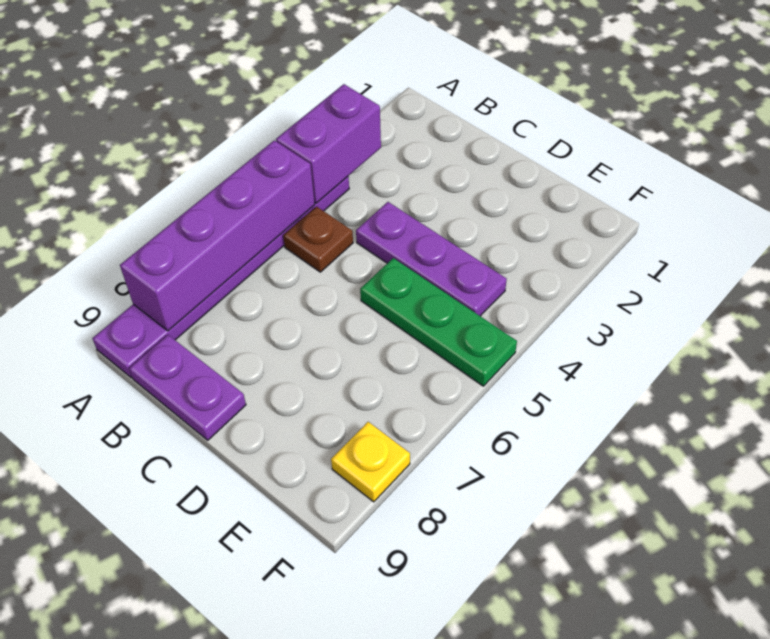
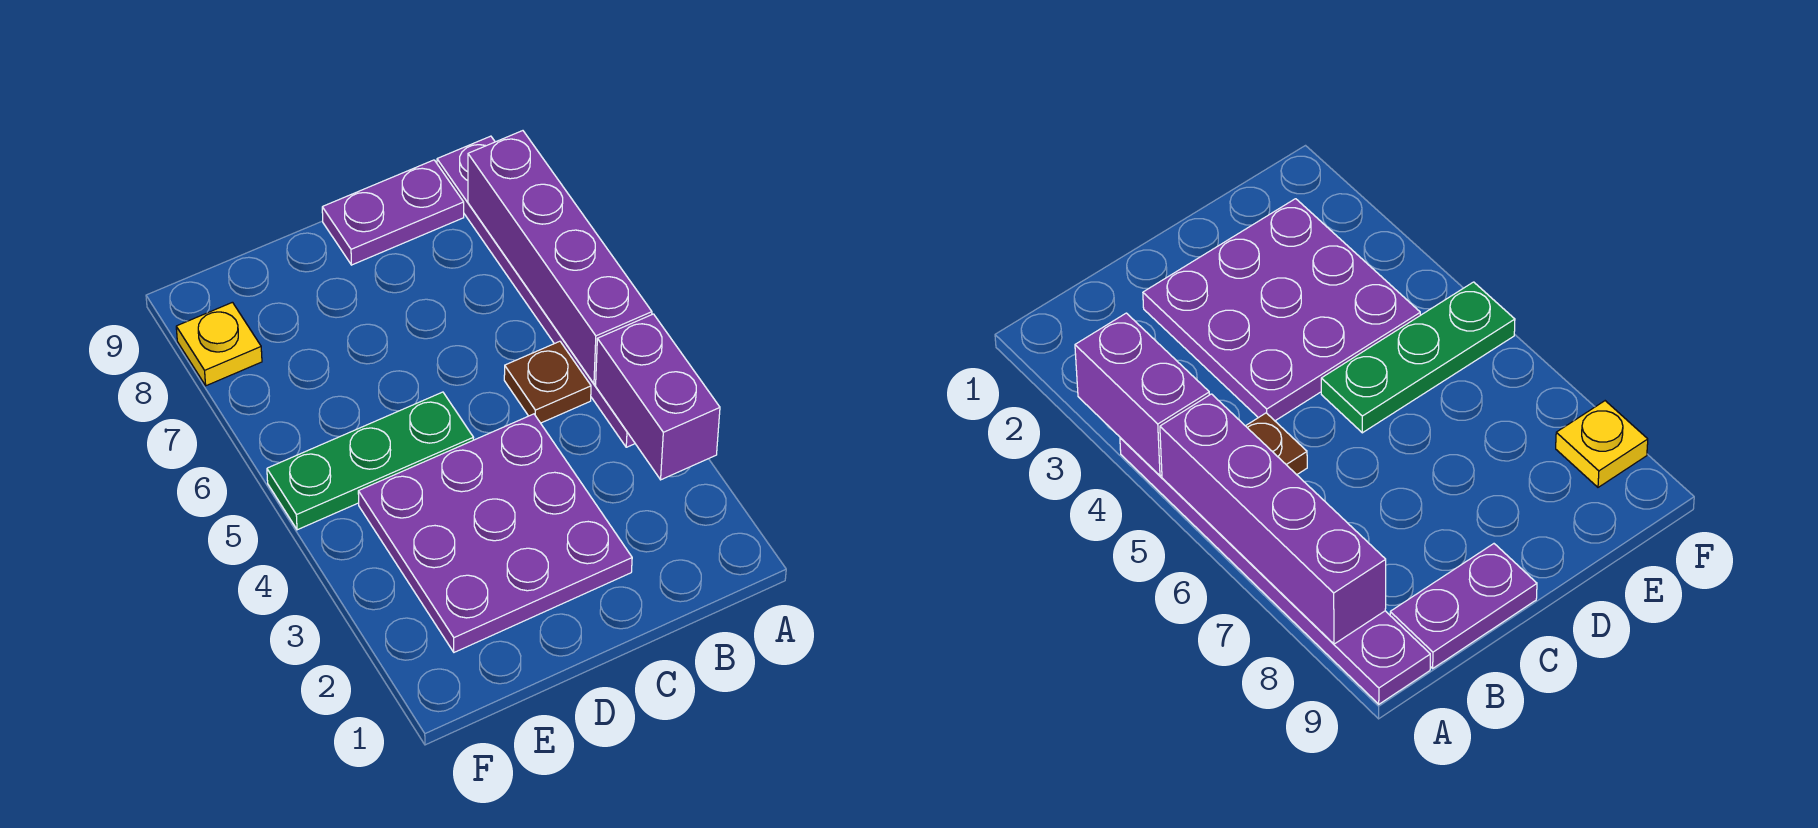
purple 1x3 plate [356,202,507,316] -> purple 3x3 plate [358,414,632,652]

